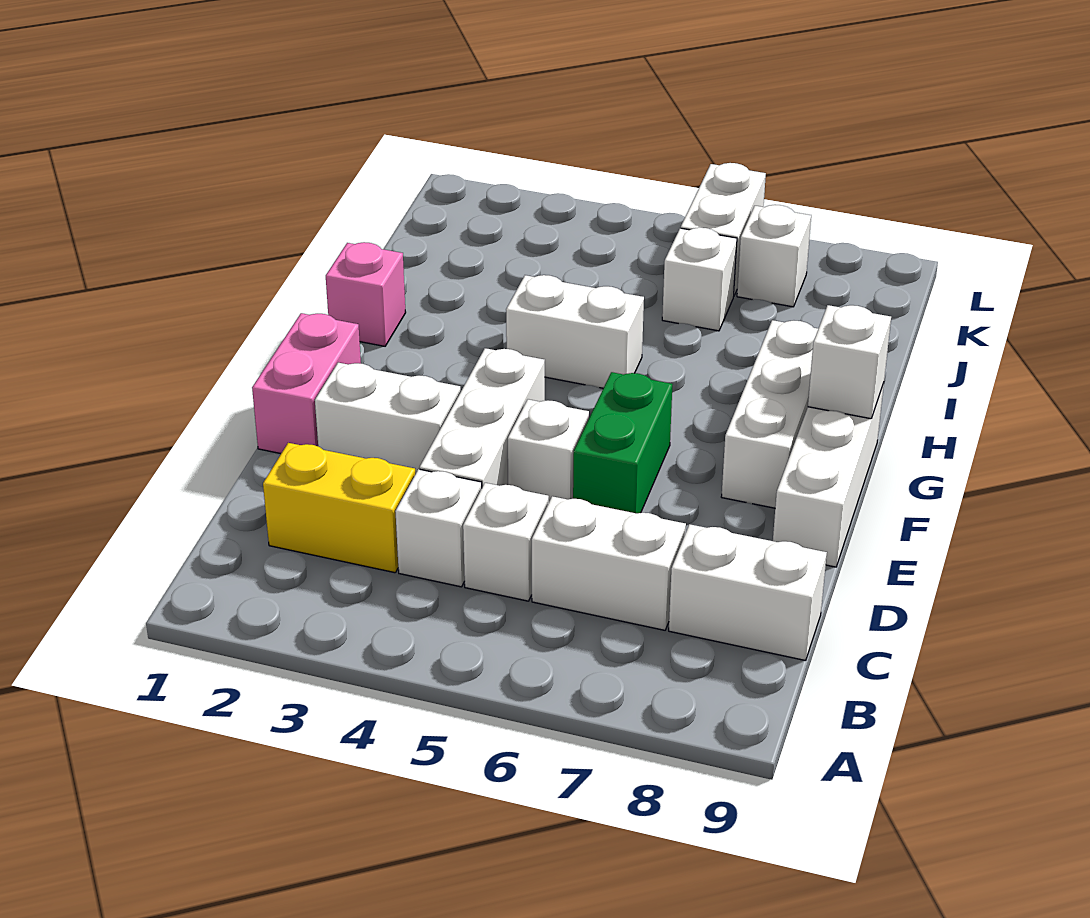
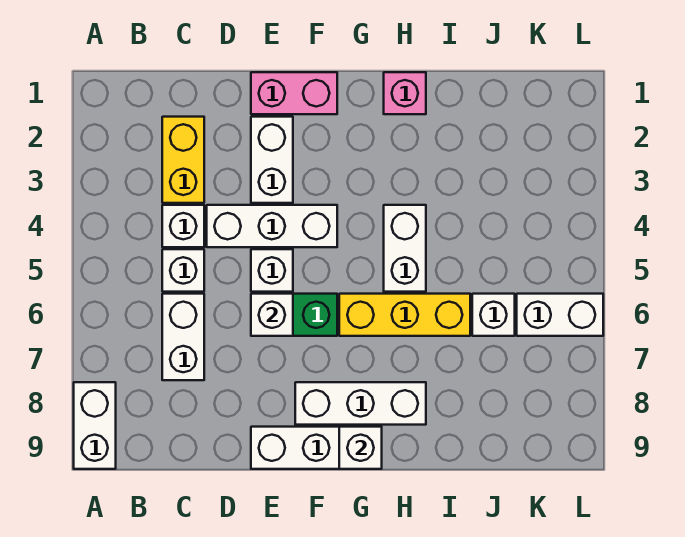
white 1x2 brick [669,524,827,661] -> white 1x2 brick moved to [74,382,116,469]
none -> yellow 1x3 brick [339,294,470,336]
white 1x1 brick [737,205,811,307] -> white 1x1 brick moved to [251,294,293,336]

